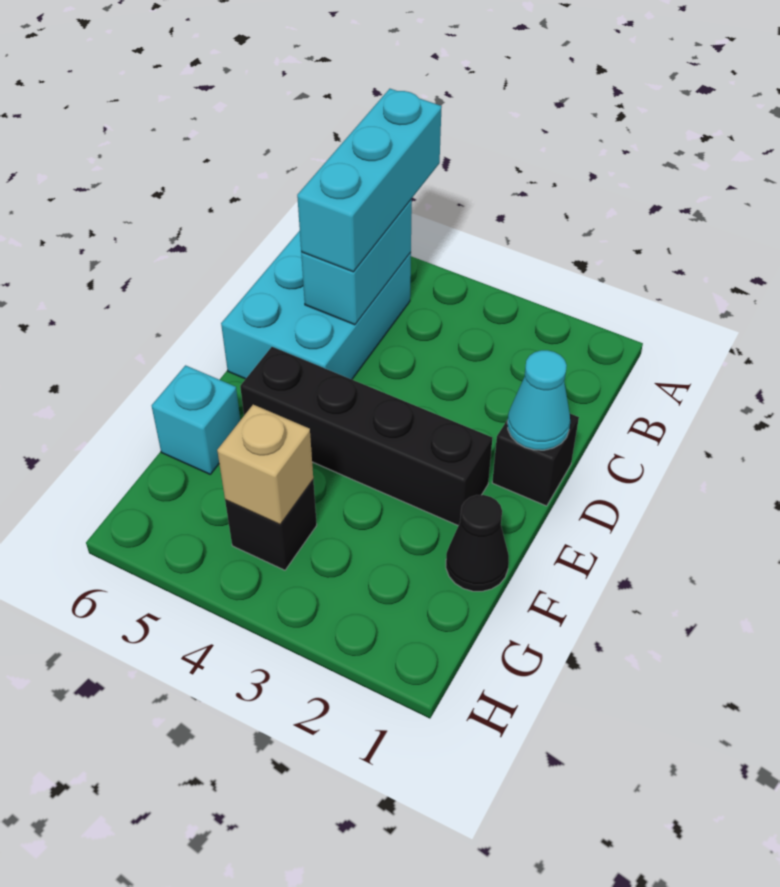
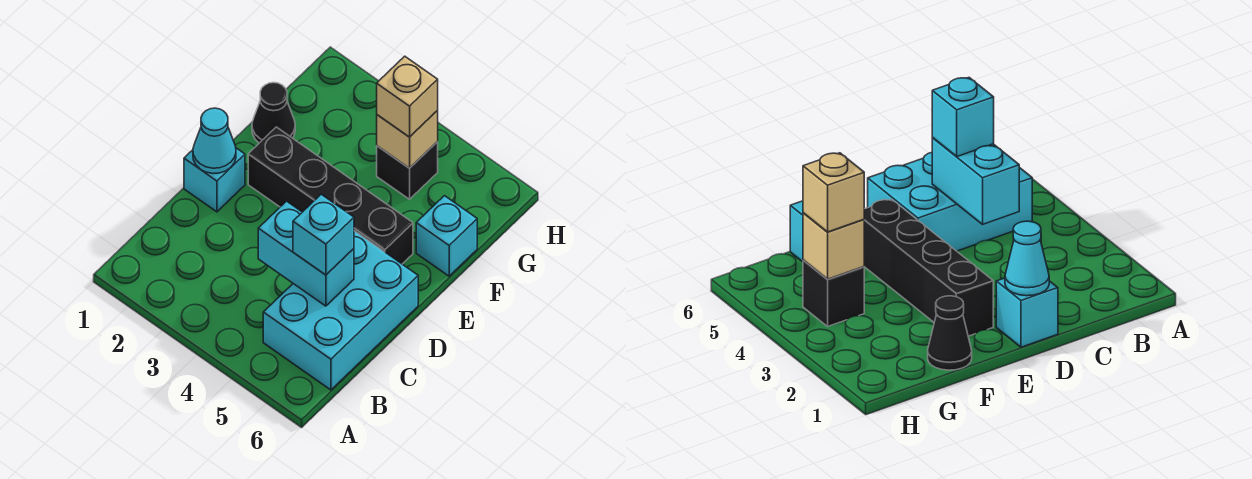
cyan 1x3 brick [297,89,442,272] -> cyan 1x1 brick [293,194,354,275]
cyan 1x2 brick [301,199,412,325] -> cyan 1x2 brick turned to [258,201,354,306]
black 1x1 brick [492,414,579,506] -> cyan 1x1 brick [184,148,245,212]
none -> tan 1x1 brick [377,56,438,137]

